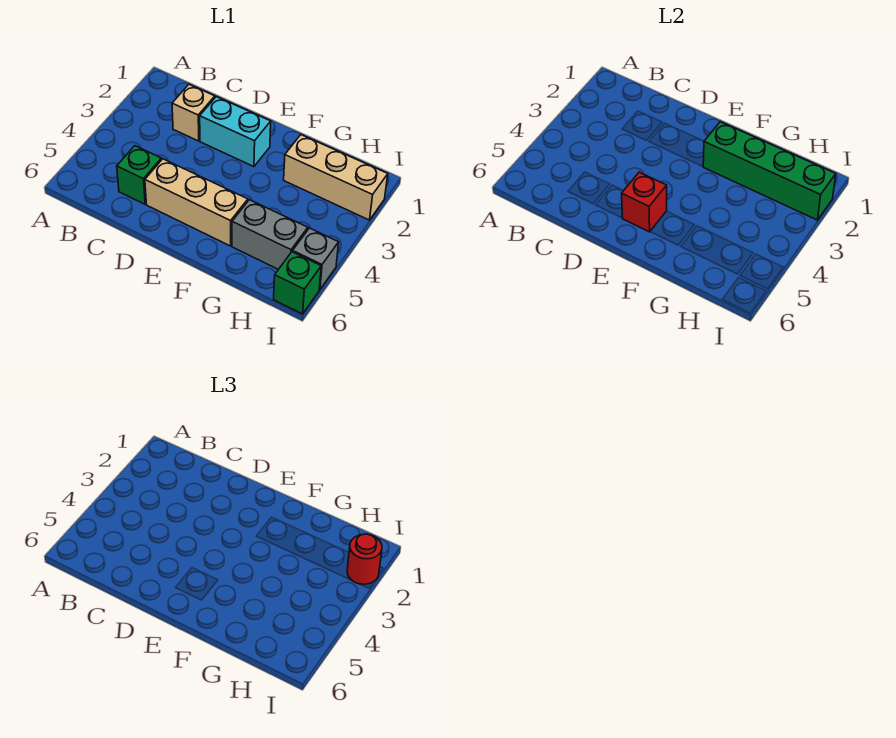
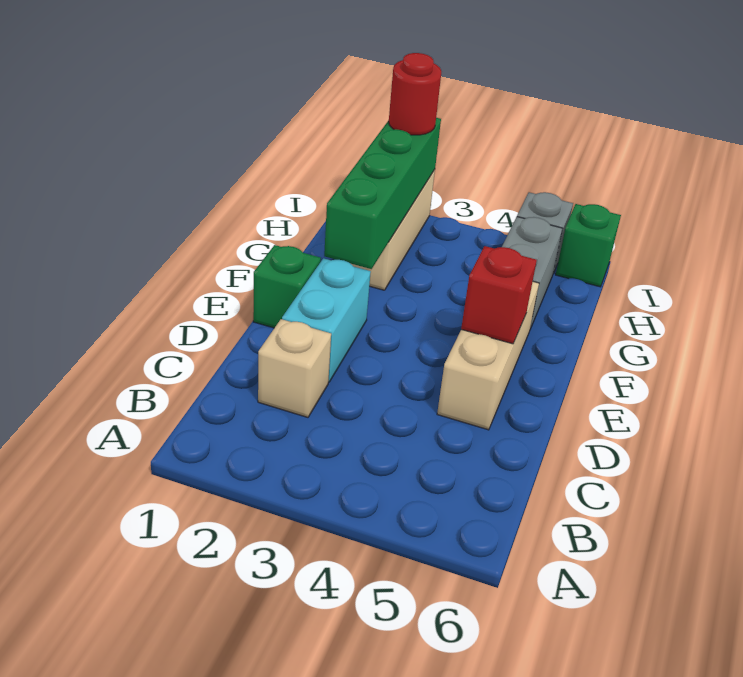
green 1x1 brick [117,146,161,204] -> green 1x1 brick moved to [253,245,321,328]

